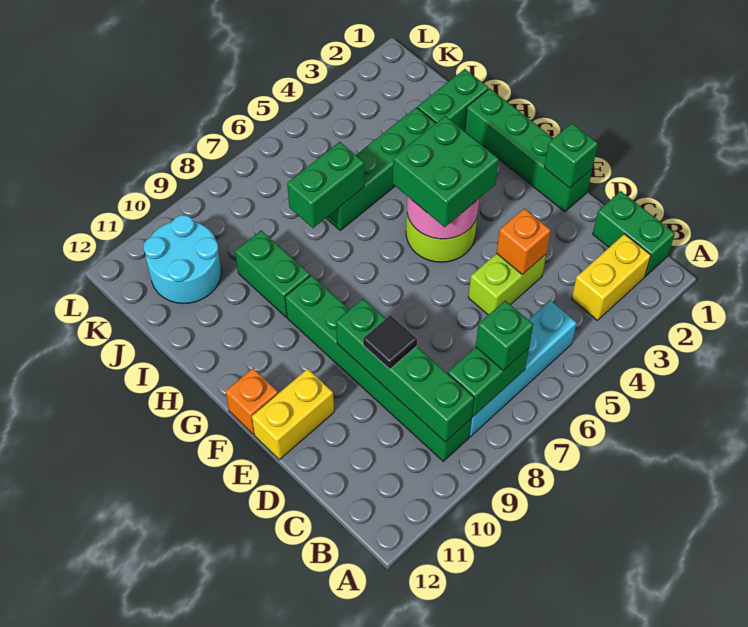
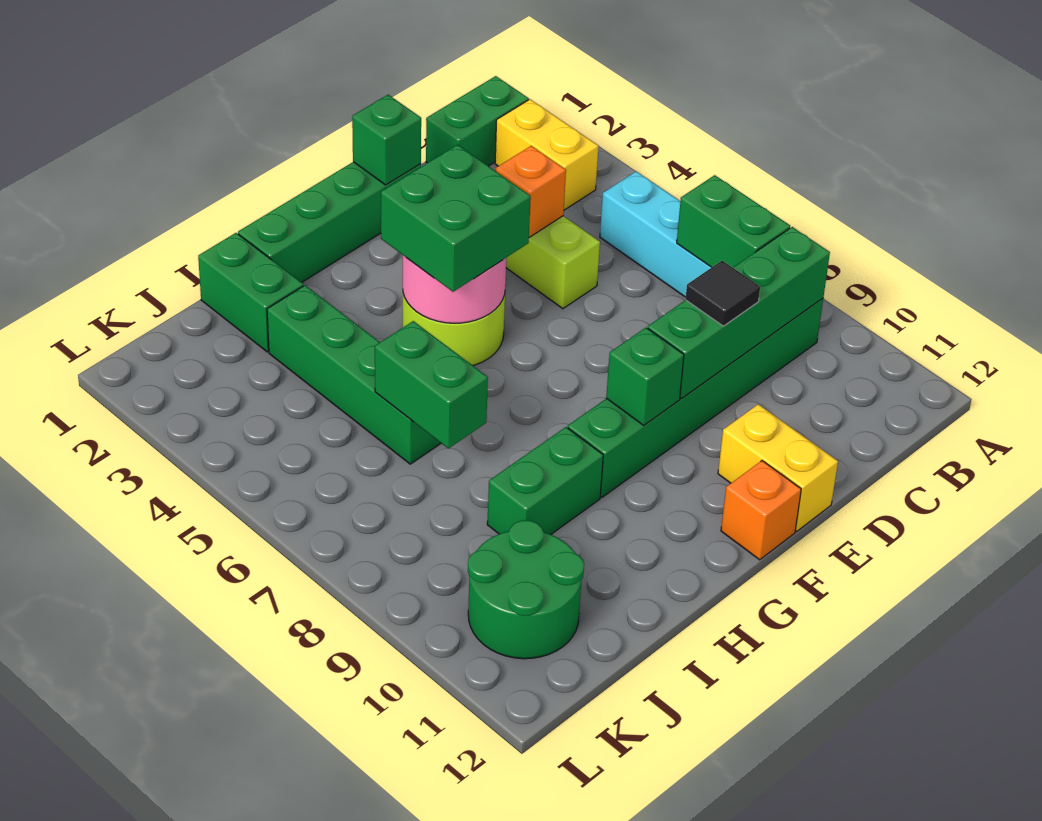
green 1x1 brick [476,301,533,371] -> green 1x1 brick moved to [606,328,684,425]
cyan 2x2 round brick [143,215,221,304] -> green 2x2 round brick [468,520,584,659]

